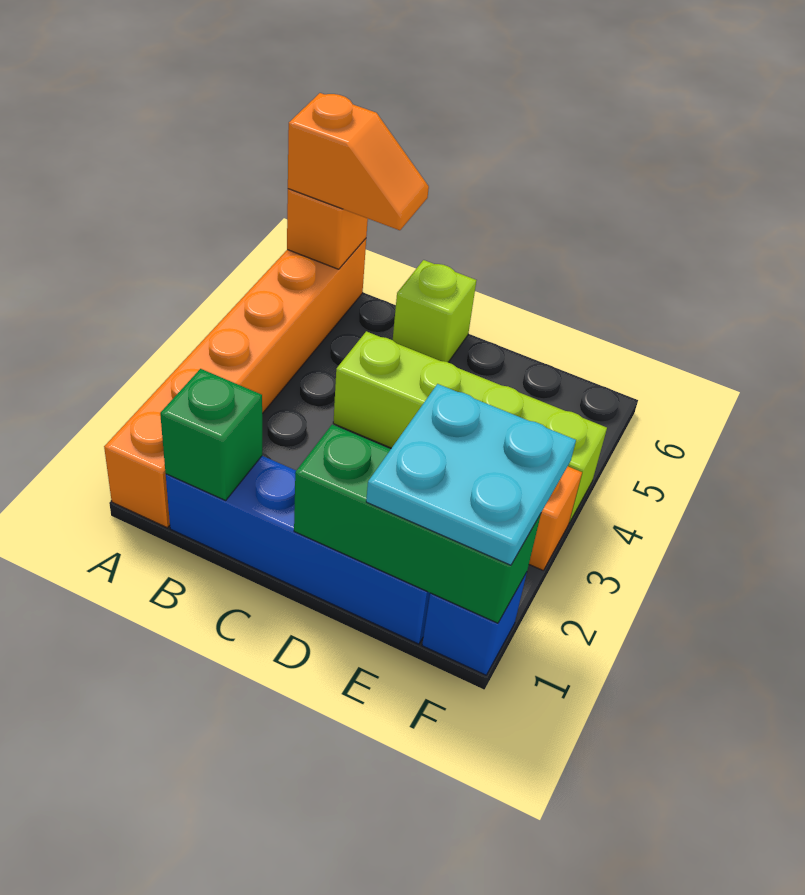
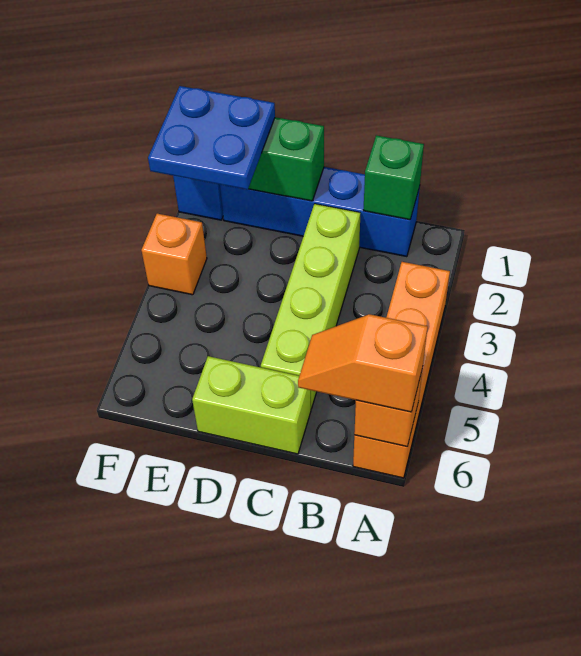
orange 1x6 brick [104,239,366,528] -> orange 1x4 brick [353,262,450,478]
lime 1x4 brick [333,331,607,523] -> lime 1x4 brick turned to [261,204,360,409]
lime 1x1 brick [393,260,476,362] -> lime 1x2 brick [192,356,311,454]
cyan 2x2 plate [366,384,576,565] -> blue 2x2 plate [148,86,275,190]

